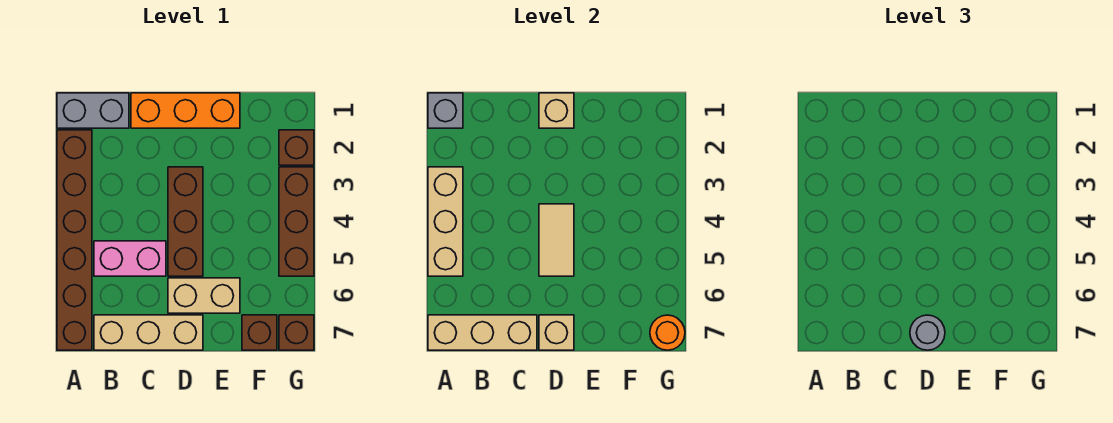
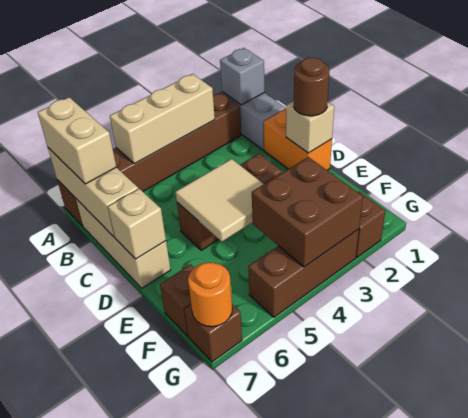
pink 1x2 brick [94,241,166,276] -> none
orange 1x3 brick [131,93,240,128] -> orange 1x2 brick [264,109,332,170]
none -> brown 1x1 round brick [294,58,329,116]
tan 1x2 tile [539,204,574,276] -> tan 2x2 tile [176,159,264,242]
tan 1x2 brick [168,278,240,313] -> tan 1x2 brick moved to [38,97,116,184]
grey 1x1 round brick [910,315,945,350] -> none
none -> brown 2x2 brick [252,157,363,267]

